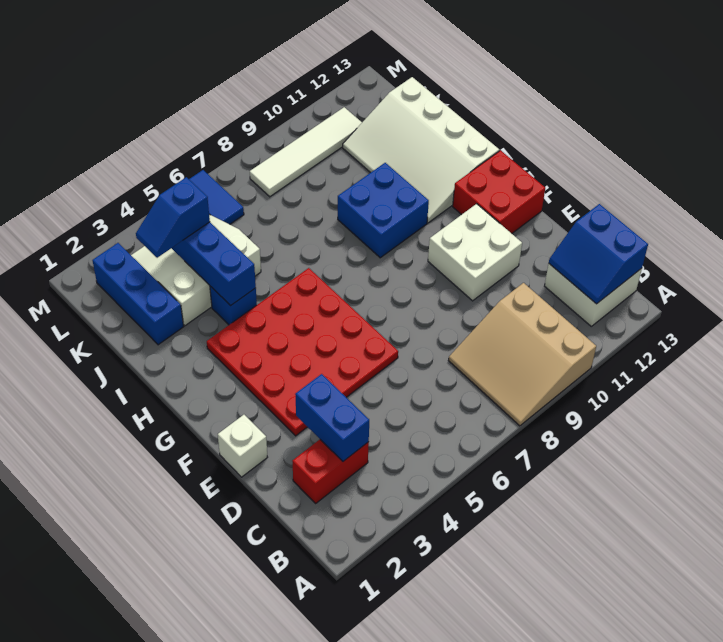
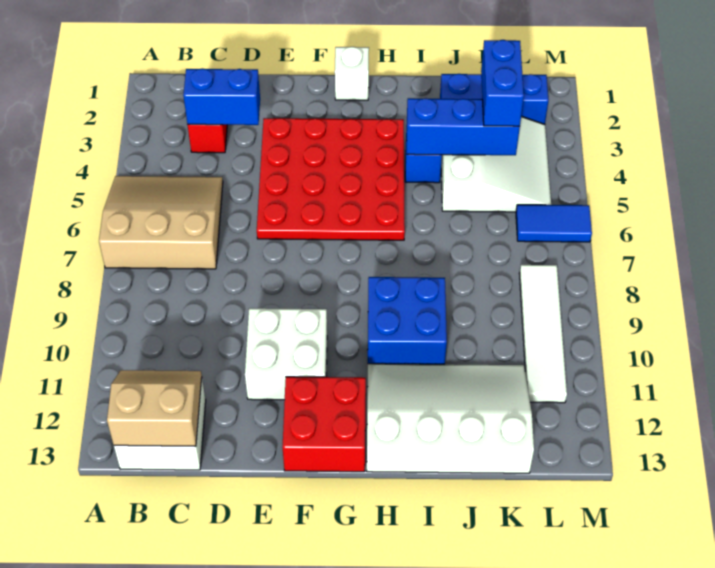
tan 3x3 slope [449,283,596,426] -> tan 3x3 slope moved to [99,176,223,269]
blue 2x2 slope [549,204,648,304] -> tan 2x2 slope [107,370,202,446]
white 1x1 brick [218,415,268,477] -> white 1x1 brick moved to [335,47,369,100]
blue 1x2 slope [136,177,210,258] -> blue 1x2 brick [481,40,524,127]

